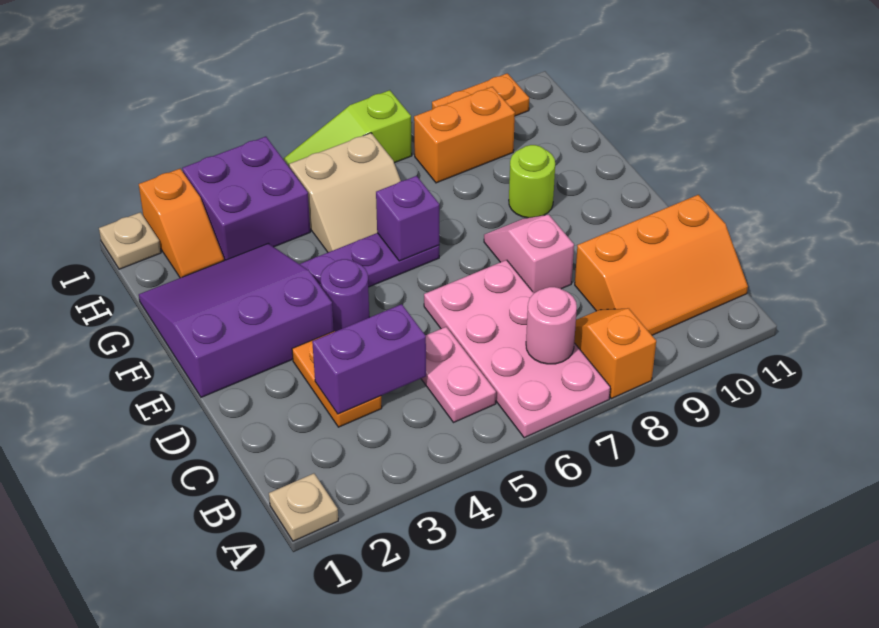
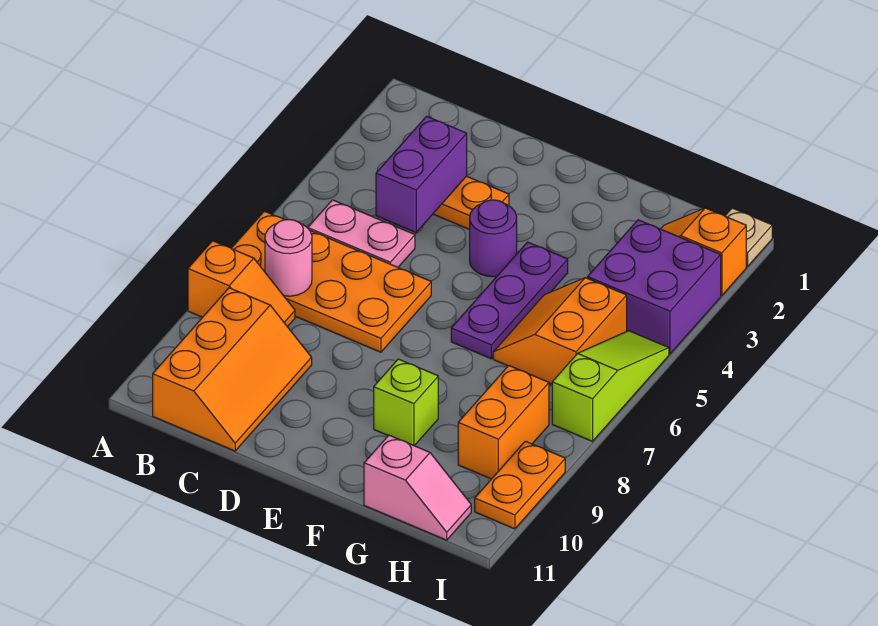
tan 1x1 plate [269,473,338,541] -> none
pink 2x4 plate [424,260,610,438] -> orange 2x4 plate [231,211,431,352]
orange 2x3 slope [575,195,748,335] -> orange 2x3 slope turned to [153,288,312,451]
pink 1x2 slope [484,215,574,293] -> pink 1x2 slope moved to [364,435,471,540]
purple 3x3 slope [139,243,334,397] -> none
purple 1x1 brick [376,176,439,261] -> none
lime 1x1 round brick [509,145,555,218] -> lime 1x1 brick [374,359,438,446]
tan 2x2 slope [289,133,401,252] -> orange 2x2 slope [493,278,627,384]

